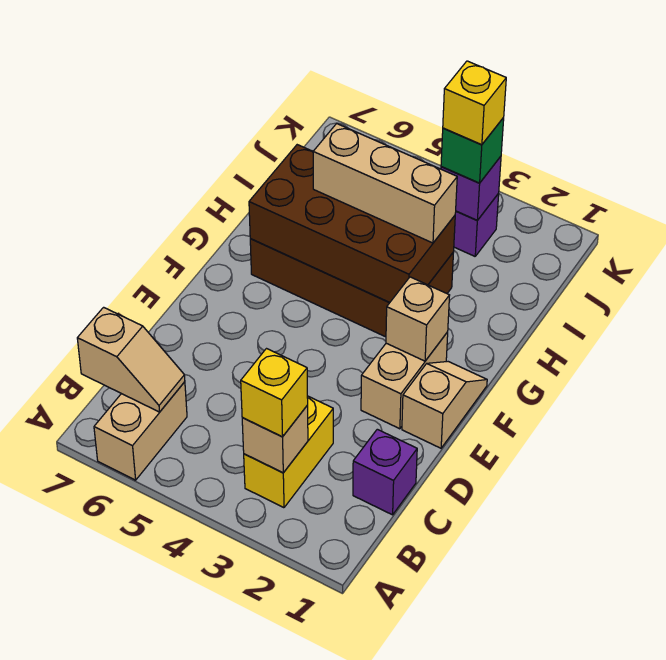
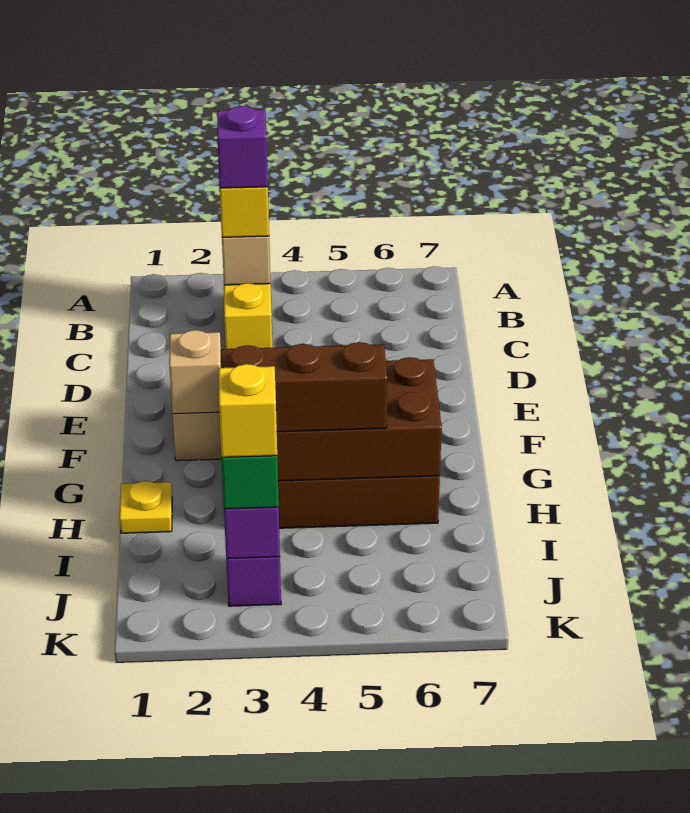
tan 1x2 brick [94,382,187,480] -> none
tan 1x2 slope [77,307,185,412] -> none
purple 1x1 brick [353,429,417,515] -> purple 1x1 brick moved to [217,106,268,188]
tan 1x2 slope [402,362,487,448] -> none
none -> yellow 1x1 plate [120,481,172,533]
tan 1x3 brick [313,124,457,243] -> brown 1x3 brick [221,342,387,432]

